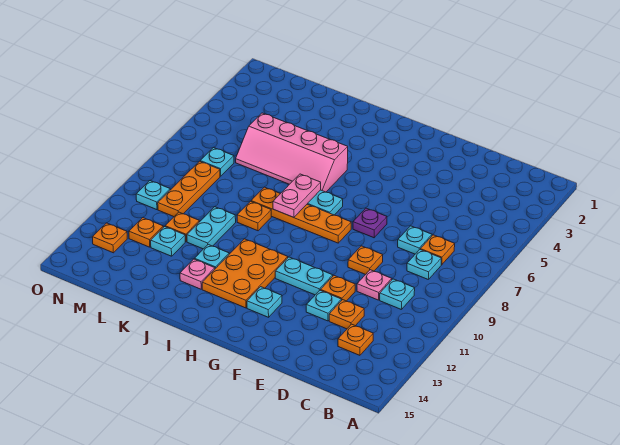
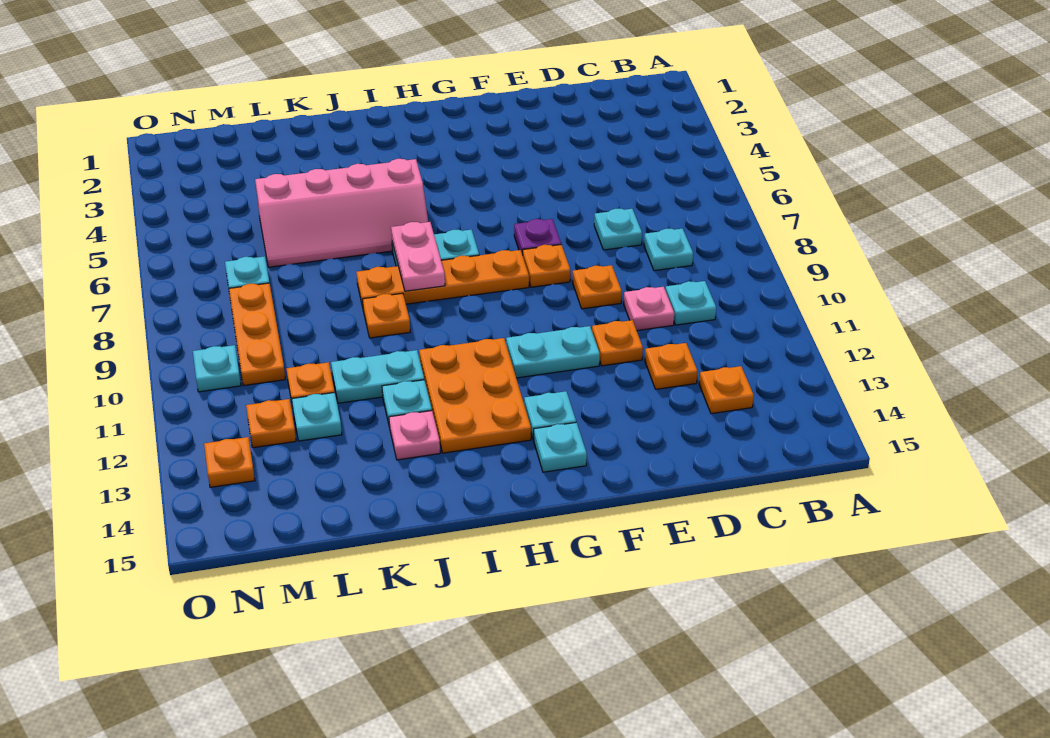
orange 1x1 plate [420,235,455,265] -> orange 1x1 plate moved to [523,245,570,287]
cyan 1x1 plate [306,290,341,321] -> cyan 1x1 plate moved to [534,422,587,472]
cyan 1x2 plate [187,207,236,249] -> cyan 1x2 plate turned to [331,350,424,403]

